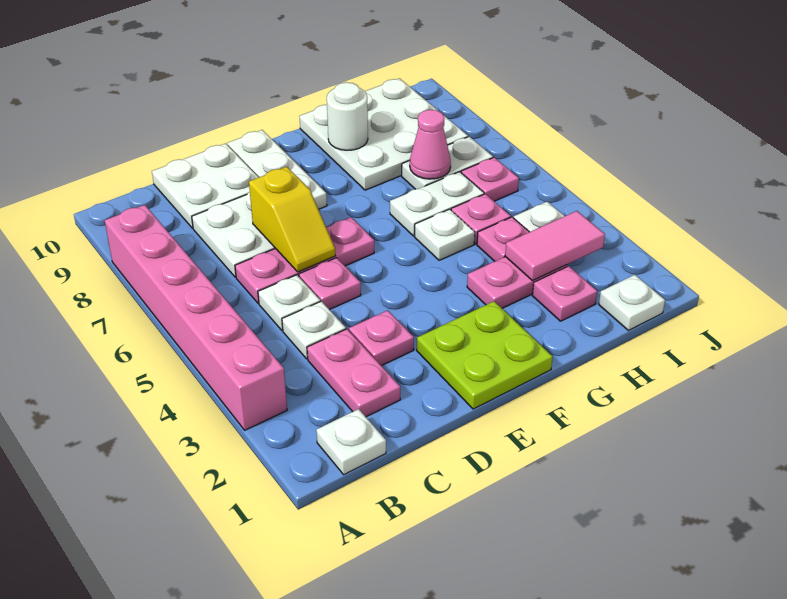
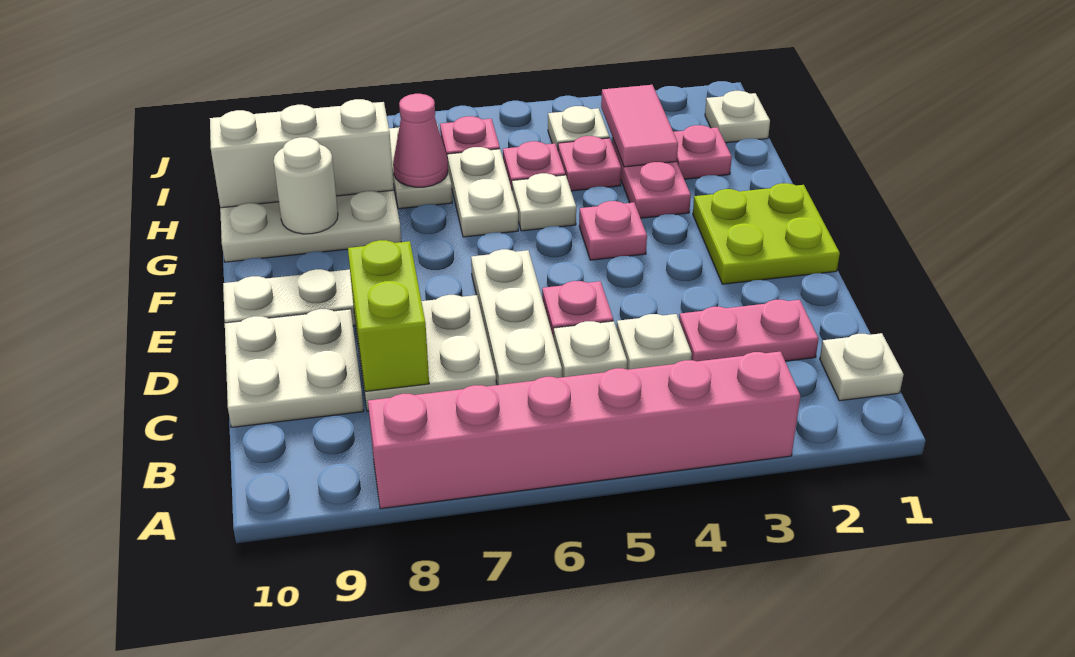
pink 1x3 plate [235,217,374,303] -> white 1x3 plate [471,249,562,385]
none -> lime 1x2 brick [348,240,429,392]
pink 1x1 plate [349,310,414,366] -> pink 1x1 plate moved to [579,201,647,260]
yellow 1x2 slope [249,167,335,272] -> none
none -> white 1x3 brick [210,99,394,208]

